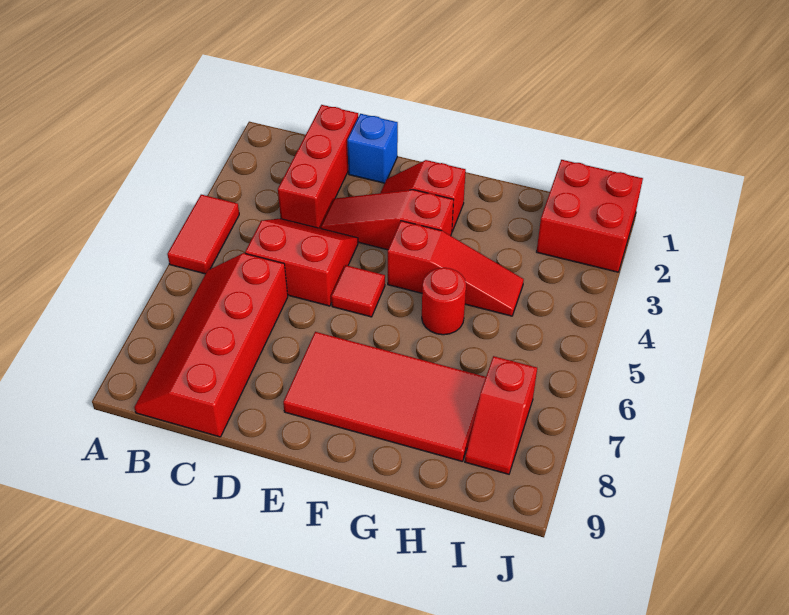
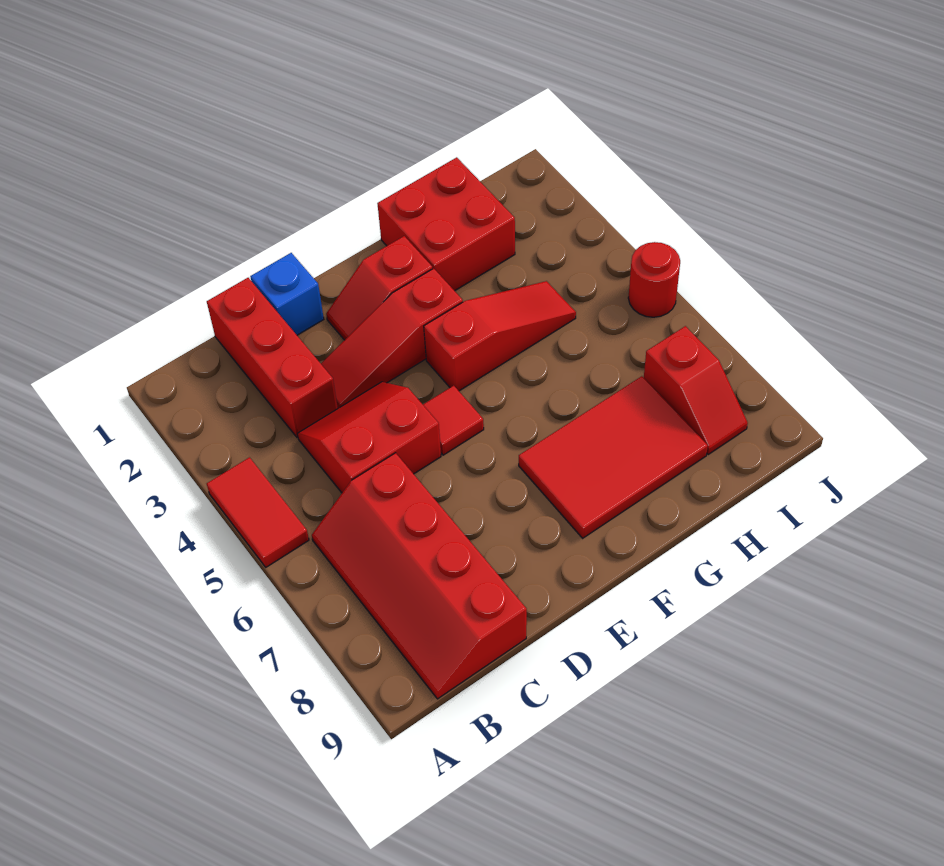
red 2x4 tile [283,332,486,461] -> red 2x3 tile [519,376,708,538]
red 1x1 round brick [422,268,466,335] -> red 1x1 round brick moved to [628,242,680,317]
red 2x2 brick [537,160,643,272] -> red 2x2 brick moved to [377,157,515,291]

